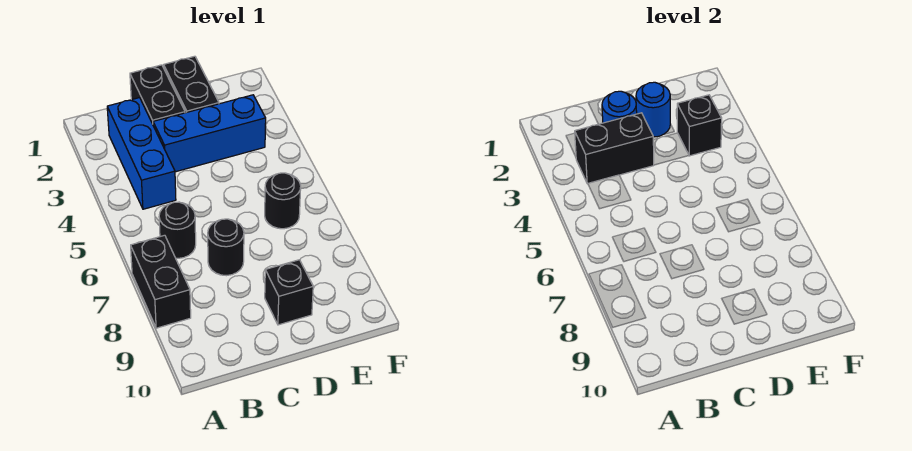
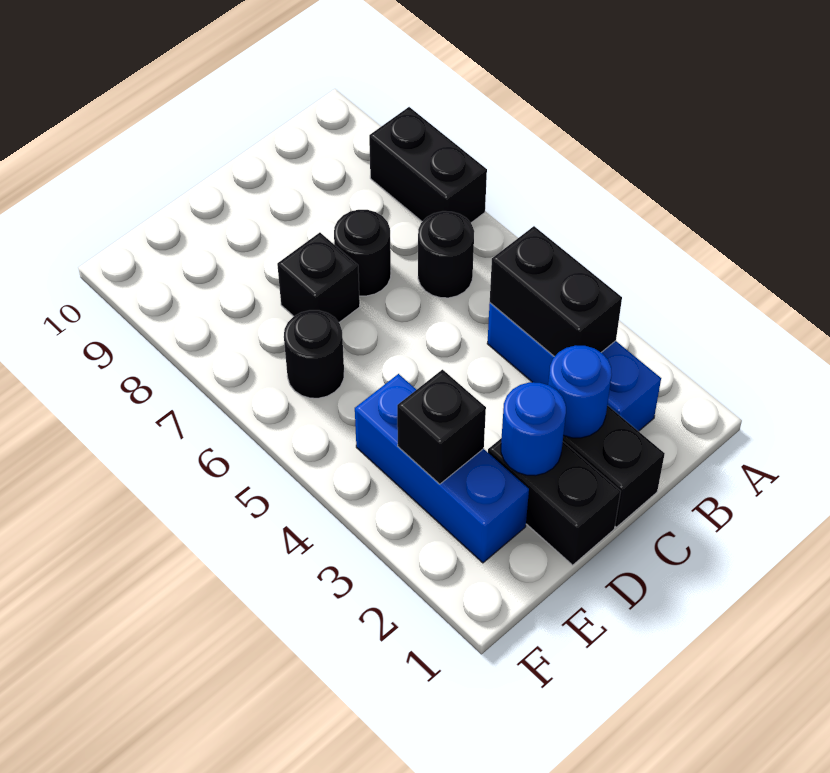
black 1x2 brick [575,113,654,184] -> black 1x2 brick turned to [490,226,622,357]
blue 1x3 brick [153,95,266,172] -> blue 1x3 brick turned to [355,374,529,563]
black 1x1 brick [265,260,313,325] -> black 1x1 brick moved to [277,233,360,322]

